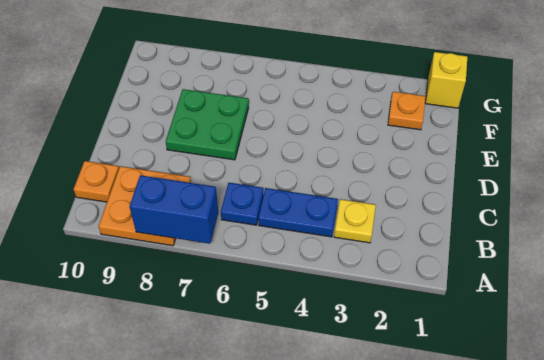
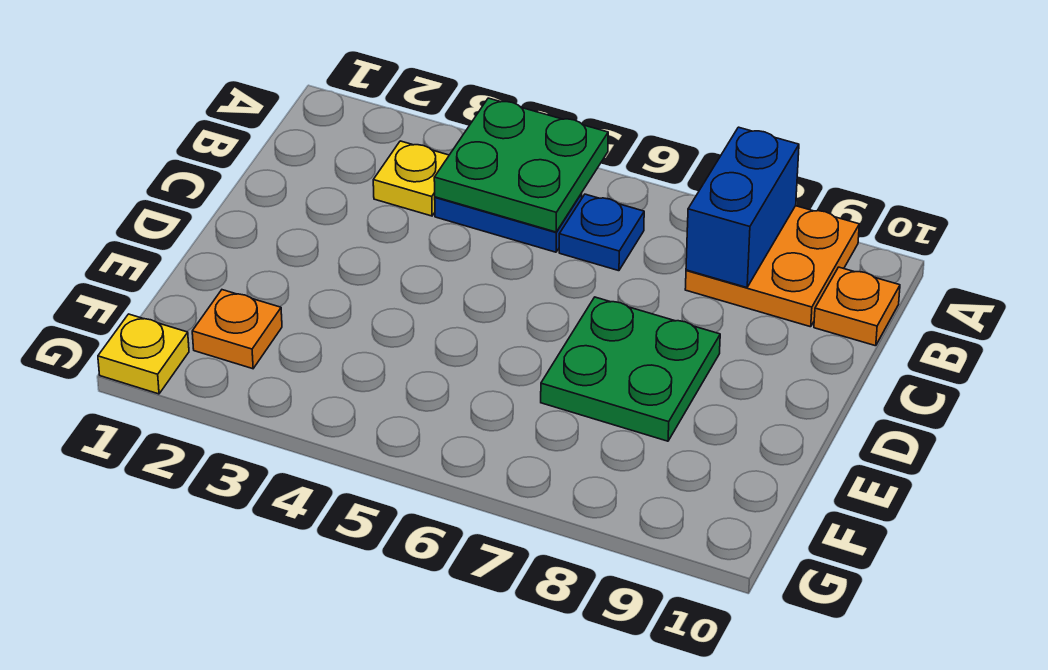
none -> green 2x2 plate [434,98,608,232]
blue 1x2 brick [130,175,218,244] -> blue 1x2 brick turned to [686,127,799,288]
yellow 1x1 brick [425,52,467,108] -> yellow 1x1 plate [98,314,189,394]

